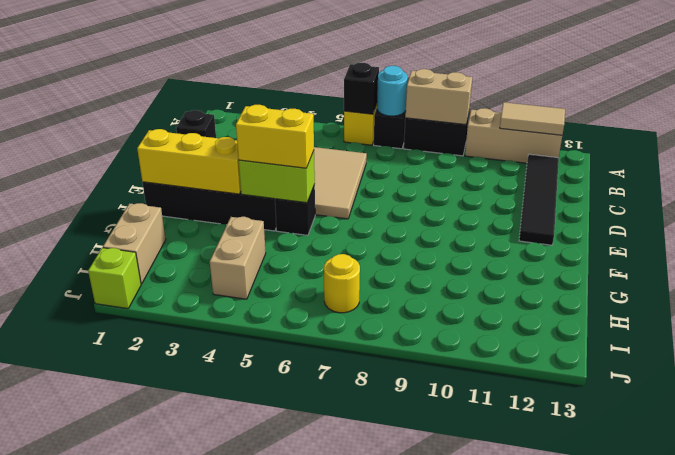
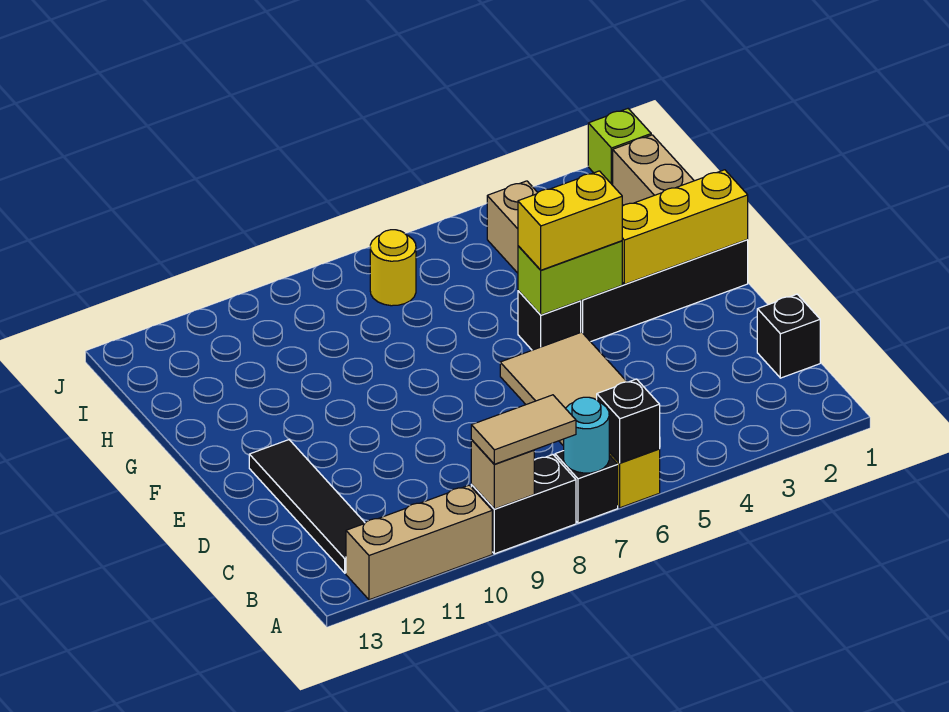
tan 1x2 brick [405,69,472,125] -> tan 1x1 brick [471,440,534,509]
tan 1x2 tile [500,102,565,135] -> tan 1x2 tile moved to [471,395,576,464]

